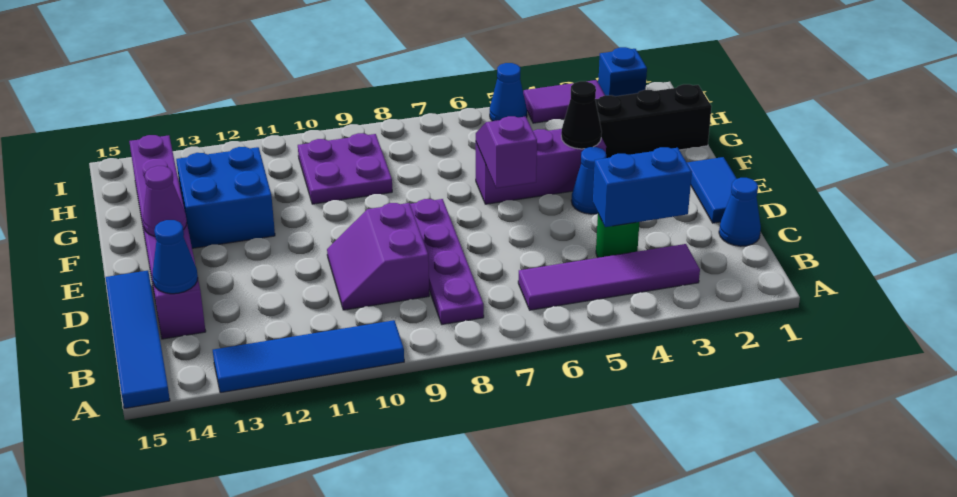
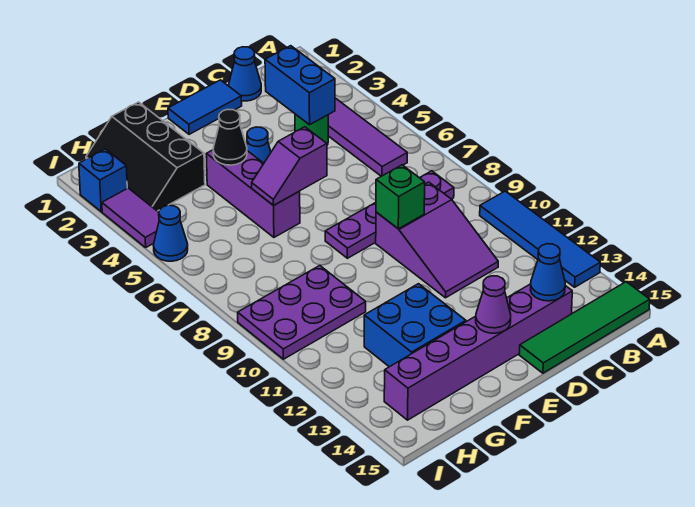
blue 1x4 tile [106,271,170,409] -> green 1x4 tile [519,282,650,373]
purple 2x2 slope [327,203,429,310] -> purple 2x3 slope [376,182,498,298]
none -> green 1x1 brick [376,165,425,229]
purple 2x2 plate [298,133,392,204] -> purple 2x3 plate [238,266,366,359]

